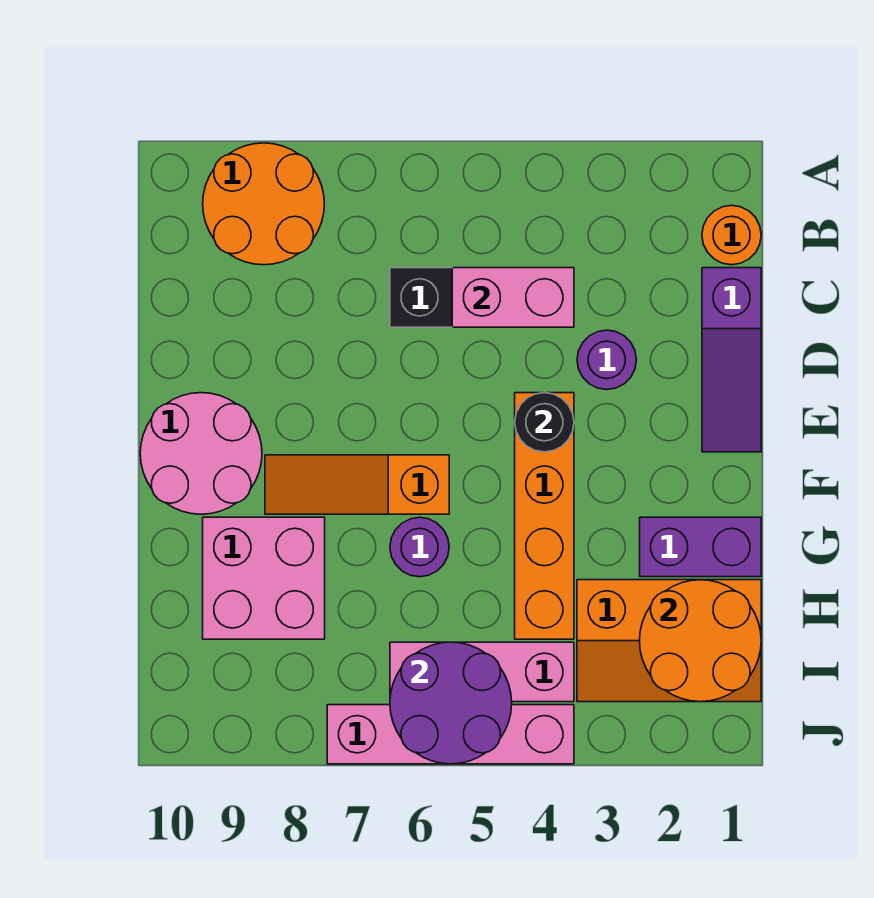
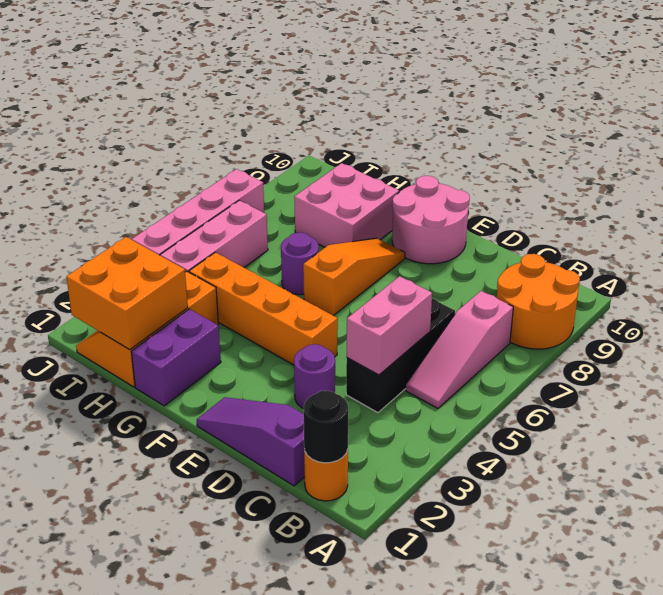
none -> pink 1x3 slope [406,291,513,408]
black 1x1 round brick [515,393,574,452] -> black 1x1 round brick moved to [304,391,348,463]
orange 2x2 round brick [640,580,761,702] -> orange 2x2 brick [66,237,188,350]
purple 2x2 round brick [390,642,512,764] -> none

